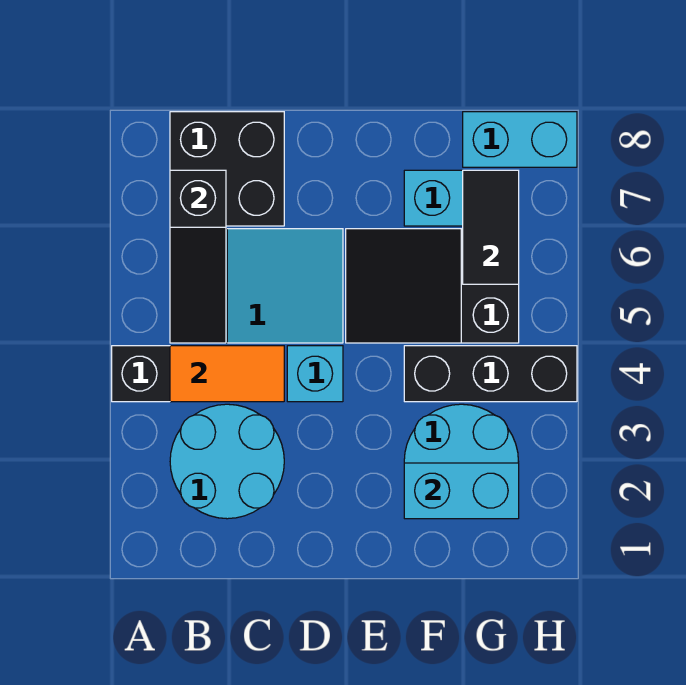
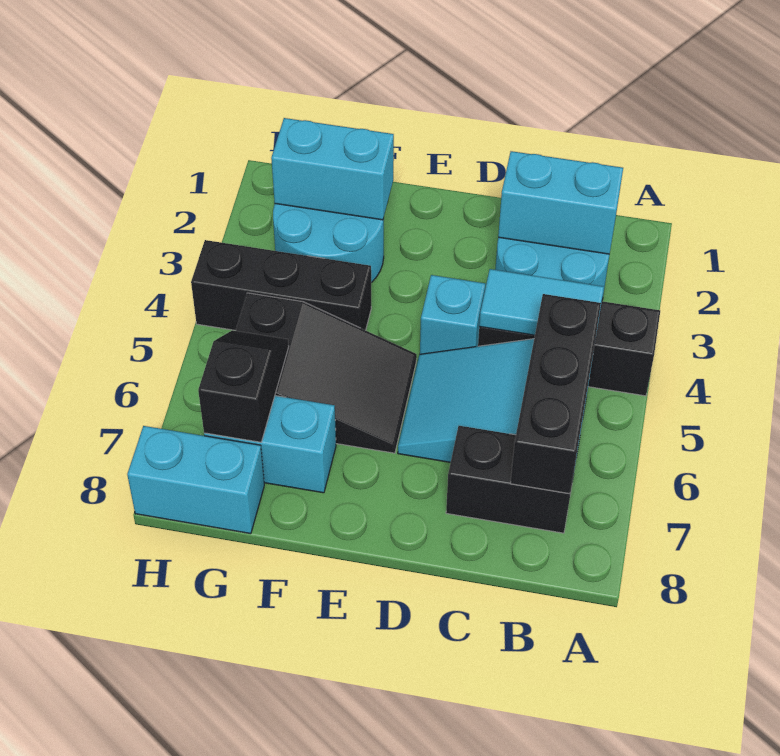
none -> cyan 1x2 brick [498,151,623,254]
orange 1x2 tile [170,346,284,402] -> cyan 1x2 tile [479,269,604,336]
black 1x3 slope [170,170,226,343] -> black 1x3 brick [511,294,601,494]
black 2x2 brick [170,112,284,226] -> black 1x2 brick [446,426,576,533]
black 1x2 tile [463,170,519,284] -> black 1x2 slope [198,330,289,442]

